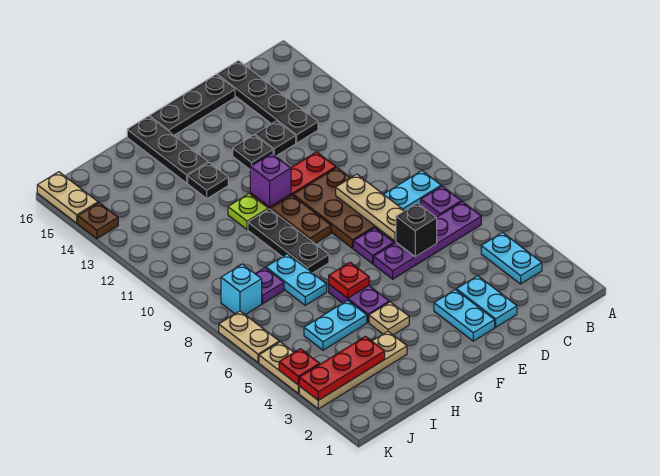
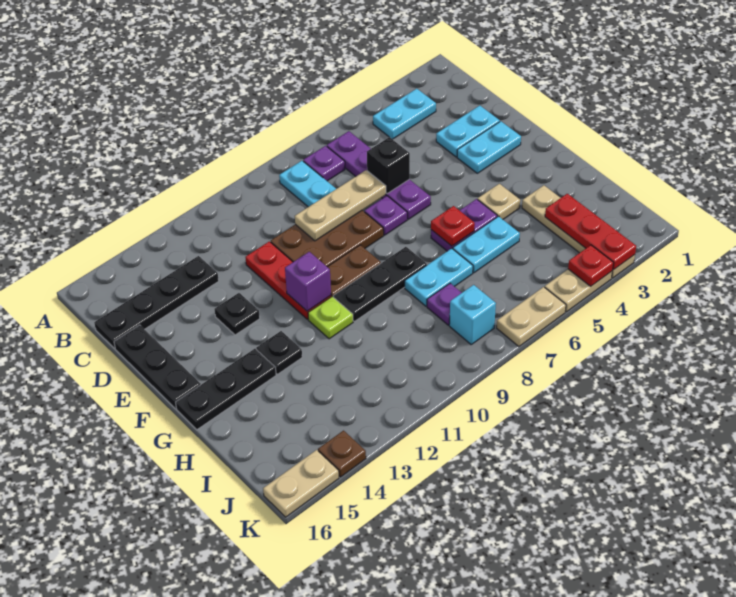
black 1x1 plate [255,121,296,156] -> none
cyan 1x2 plate [304,300,367,350] -> cyan 1x2 plate turned to [453,216,520,273]

